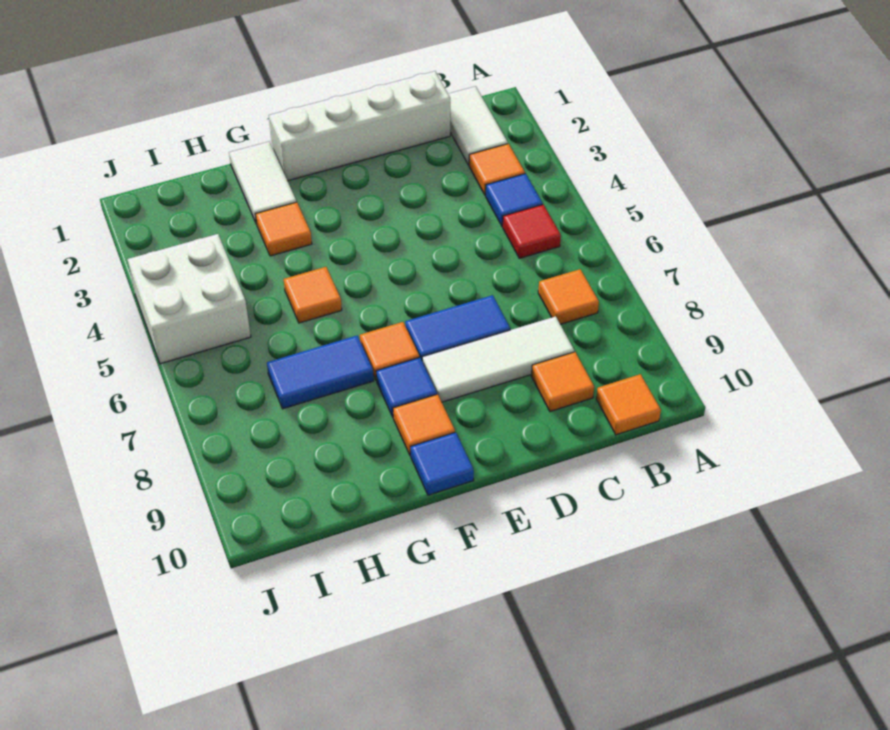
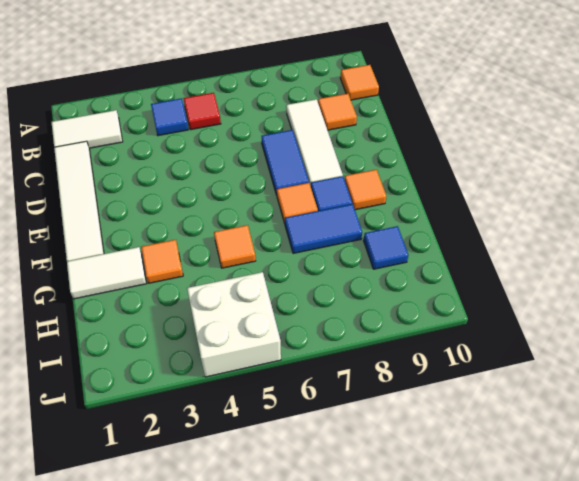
orange 1x1 tile [469,144,525,195] -> none
orange 1x1 tile [538,269,599,324] -> none
white 1x4 brick [269,71,450,181] -> white 1x4 tile [54,141,104,261]
blue 1x1 tile [411,432,474,495] -> blue 1x1 tile moved to [364,226,408,269]
blue 1x2 tile [267,336,374,409] -> blue 1x2 tile turned to [285,204,362,253]

